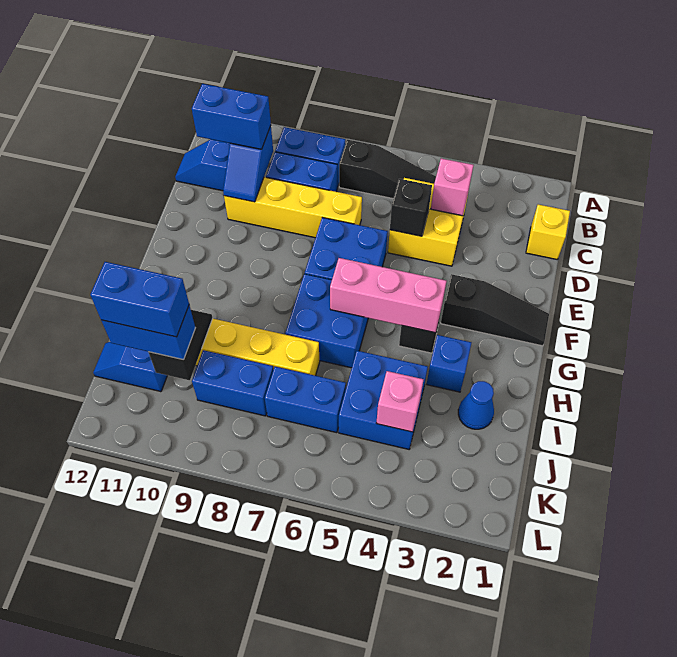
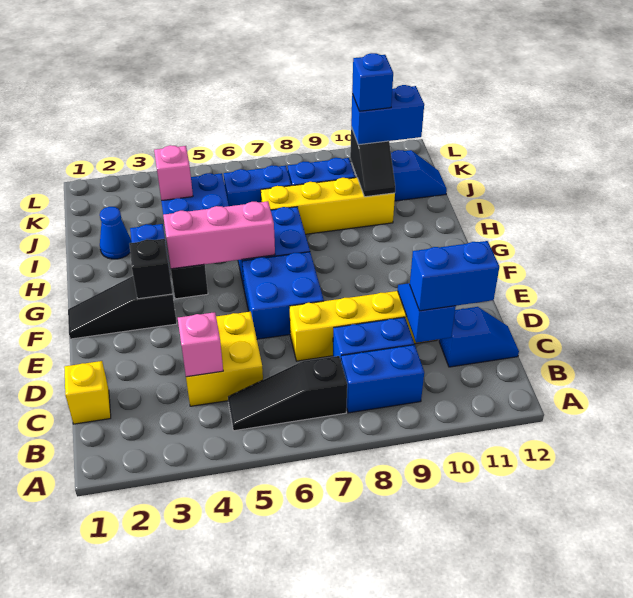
black 1x1 brick [390,179,432,236] -> black 1x1 brick moved to [129,239,172,299]
blue 1x2 brick [90,262,189,337] -> blue 1x1 brick [352,53,393,111]

